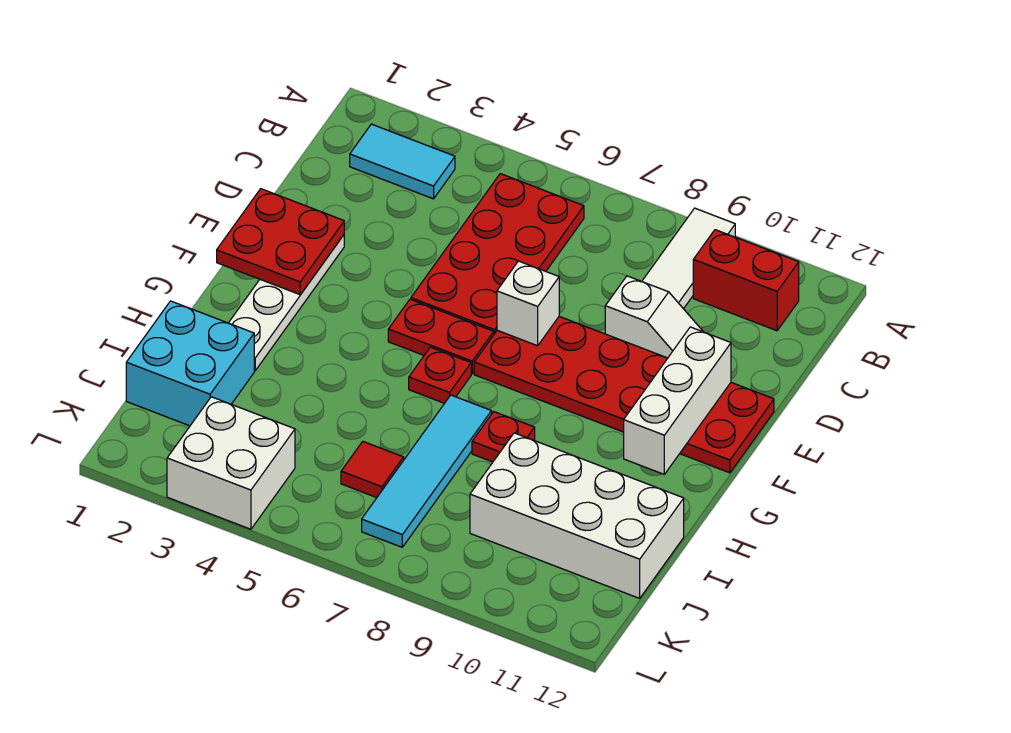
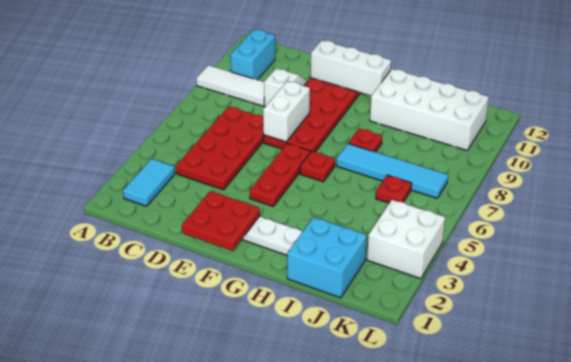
red 2x4 plate [411,174,584,334] -> red 2x4 plate turned to [176,106,264,190]
red 1x2 brick [693,230,799,331] -> cyan 1x2 brick [230,30,275,80]
white 1x1 brick [497,261,559,346] -> white 1x2 brick [263,81,310,142]
red 1x2 plate [388,299,494,374] -> red 1x3 plate [250,144,310,207]
white 2x4 brick [470,433,684,598] -> white 2x4 brick turned to [370,69,489,150]
red 1x1 tile [341,442,404,498] -> red 1x1 plate [376,175,411,203]

